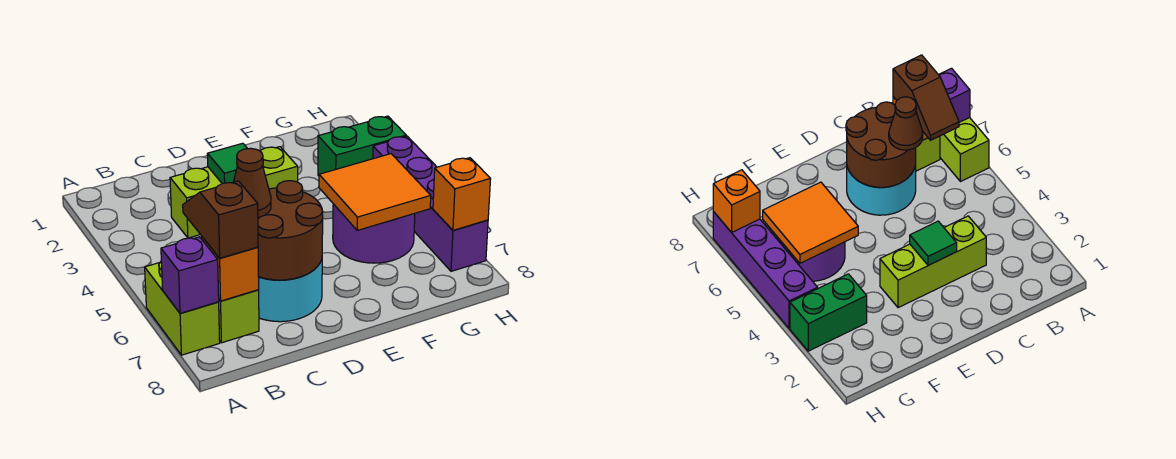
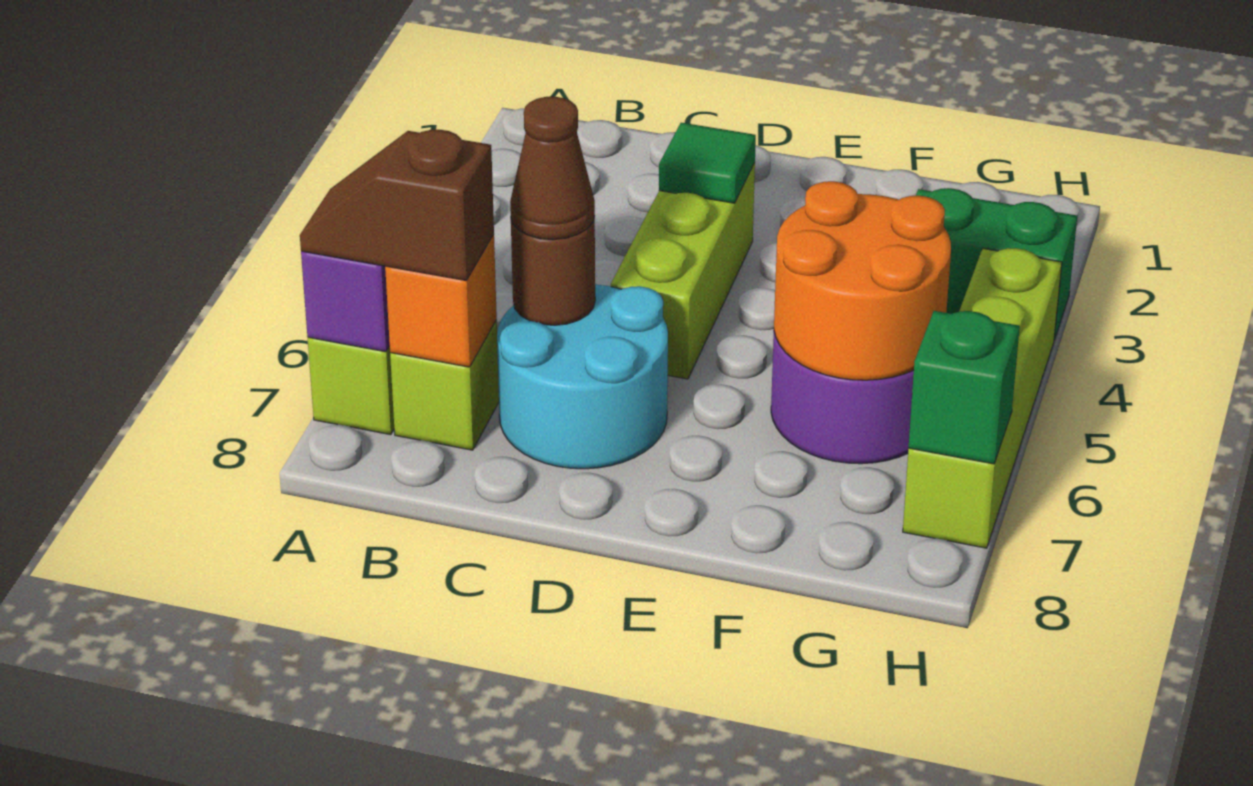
brown 1x2 slope [183,181,258,258] -> brown 1x2 slope turned to [300,130,494,280]
lime 1x3 brick [170,147,298,238] -> lime 1x3 brick turned to [611,163,755,379]
brown 2x2 round brick [258,181,323,280] -> brown 1x1 round brick [511,217,595,325]
orange 2x2 tile [319,154,431,230] -> orange 2x2 round brick [774,181,951,380]
purple 1x4 brick [373,136,488,271] -> lime 1x4 brick [903,248,1062,548]
orange 1x1 brick [433,158,491,230] -> green 1x1 brick [909,311,1020,464]

